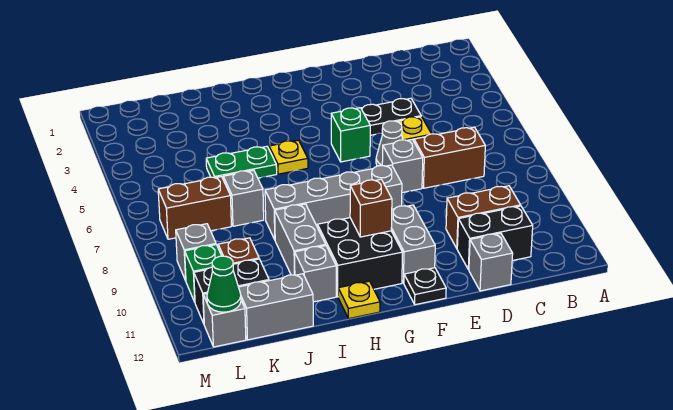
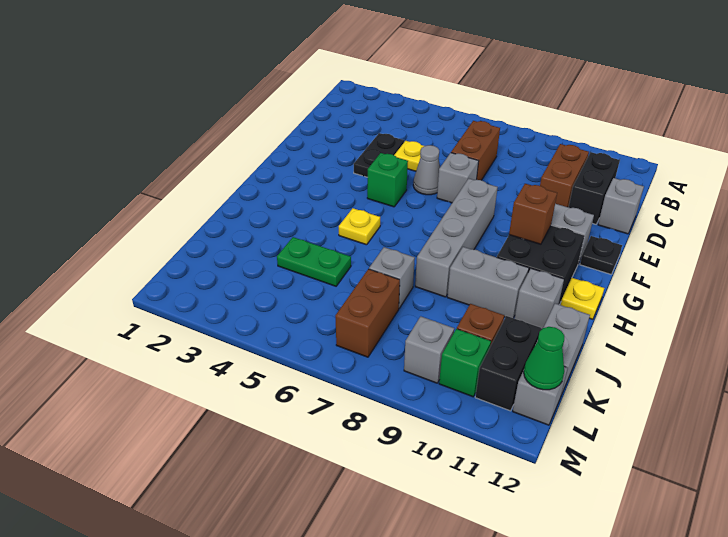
green 1x2 plate [206,146,277,178] -> green 1x2 plate turned to [277,237,351,286]

